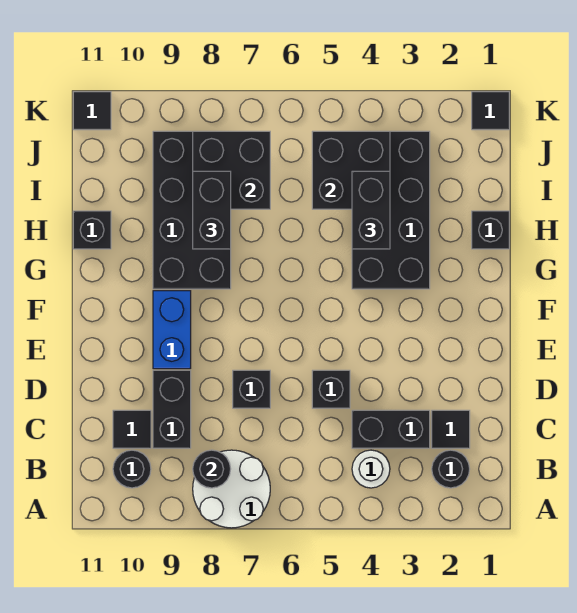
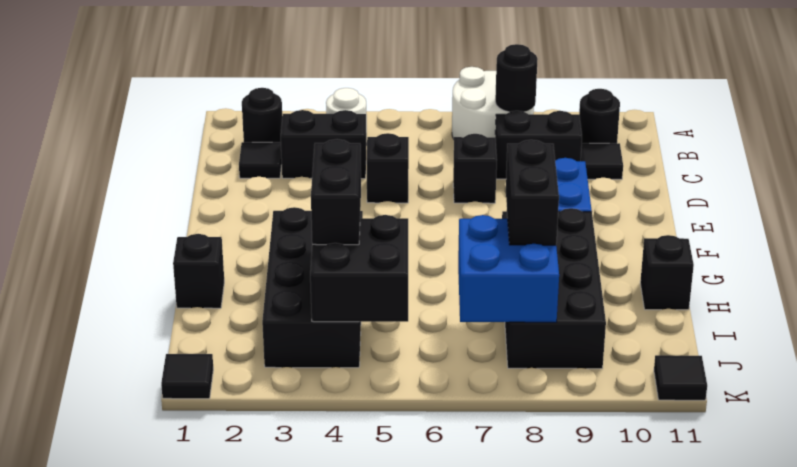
black 1x2 brick [153,370,191,448] -> black 1x2 brick turned to [495,111,582,179]
black 2x2 brick [193,131,270,209] -> blue 2x2 brick [458,215,559,322]

